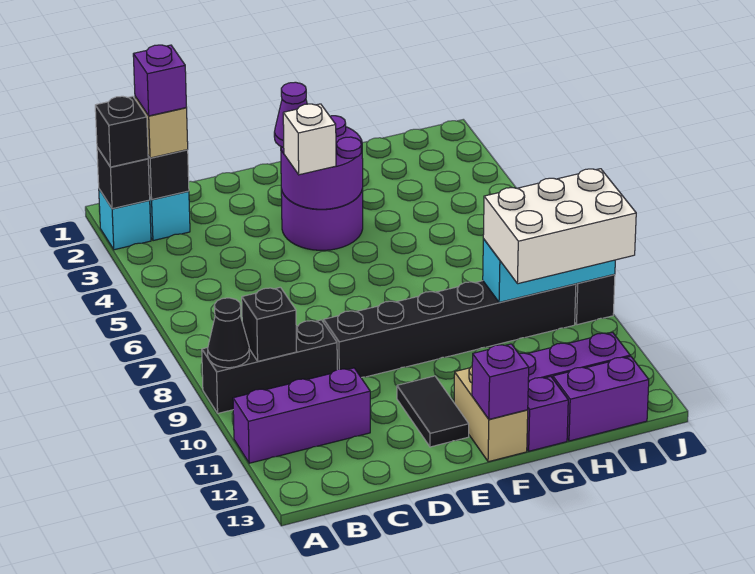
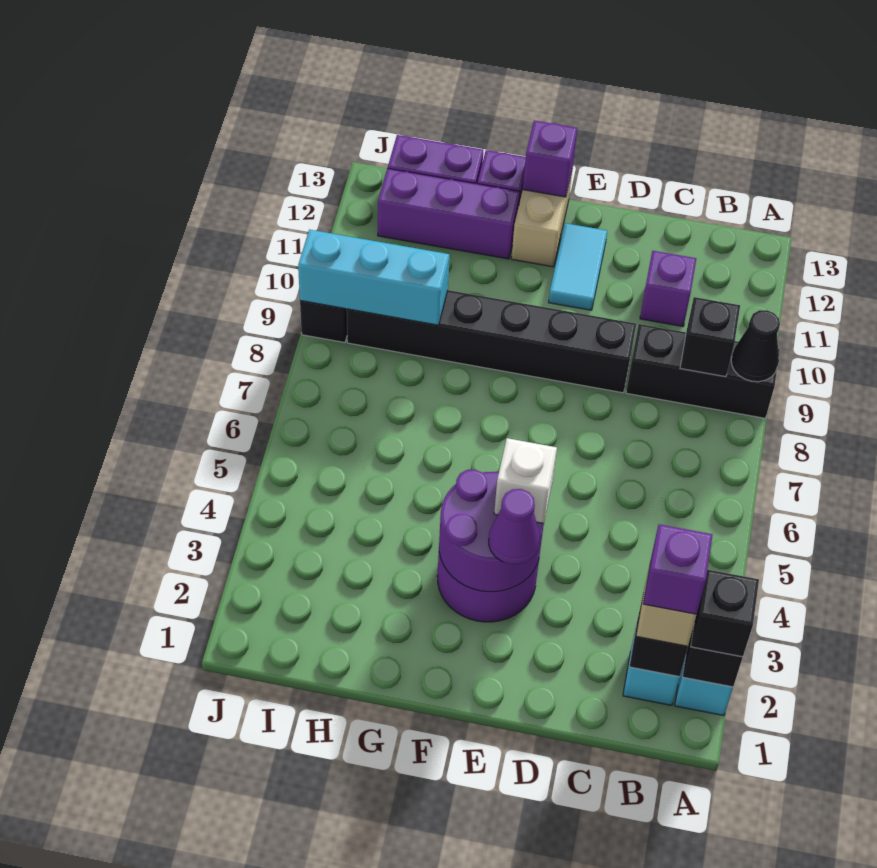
purple 1x3 brick [233,368,370,463] -> purple 1x1 brick [640,251,696,327]
black 1x2 tile [397,376,469,447] -> cyan 1x2 tile [549,223,607,310]
white 2x3 brick [483,169,636,284] -> none

